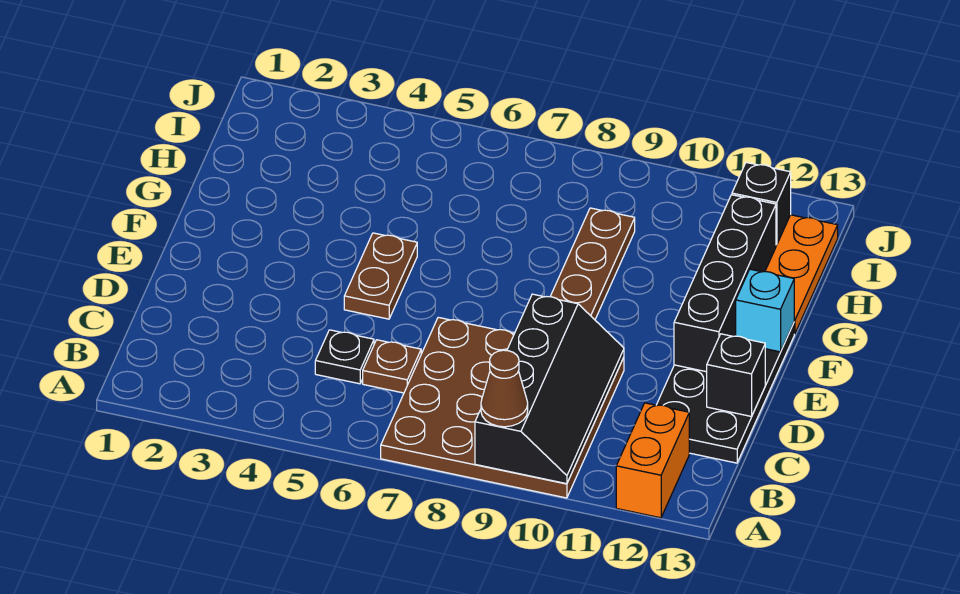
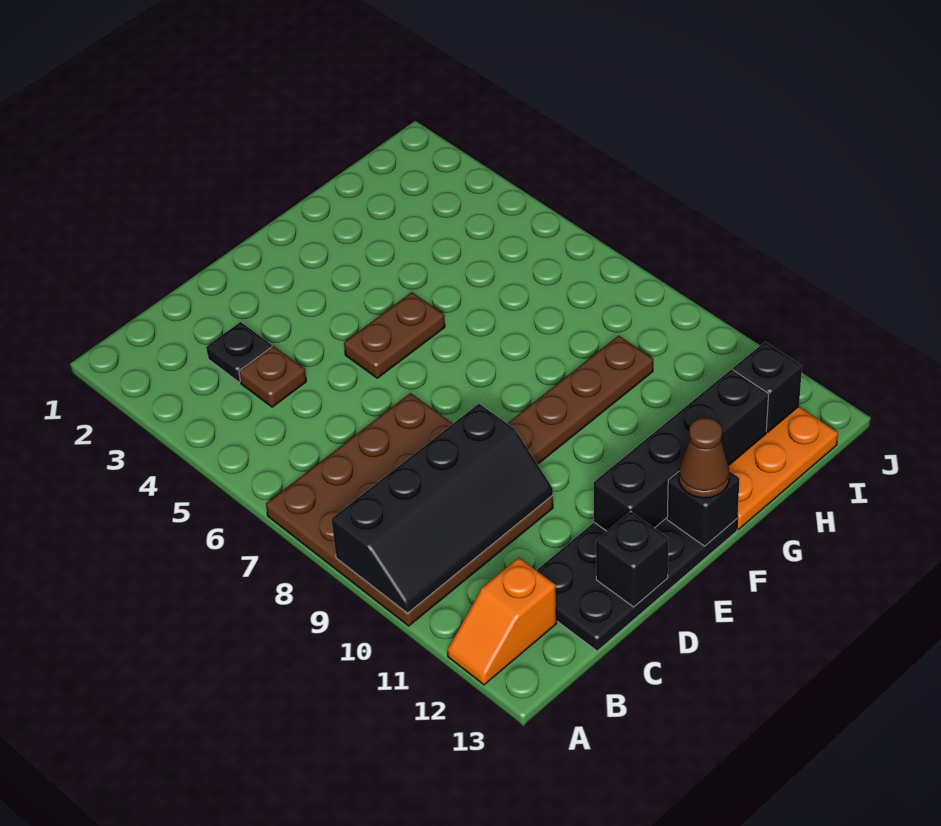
brown 1x1 cone [481,350,528,427] -> brown 1x1 cone moved to [679,418,729,498]
orange 1x2 brick [616,403,689,518] -> orange 1x2 slope [447,558,557,685]
black 1x1 plate [315,330,374,384] -> black 1x1 plate moved to [206,322,272,382]
brown 1x1 plate [363,340,421,393] -> brown 1x1 plate moved to [239,346,306,407]
cyan 1x1 brick [736,269,794,352] -> black 1x1 brick [667,471,740,546]

